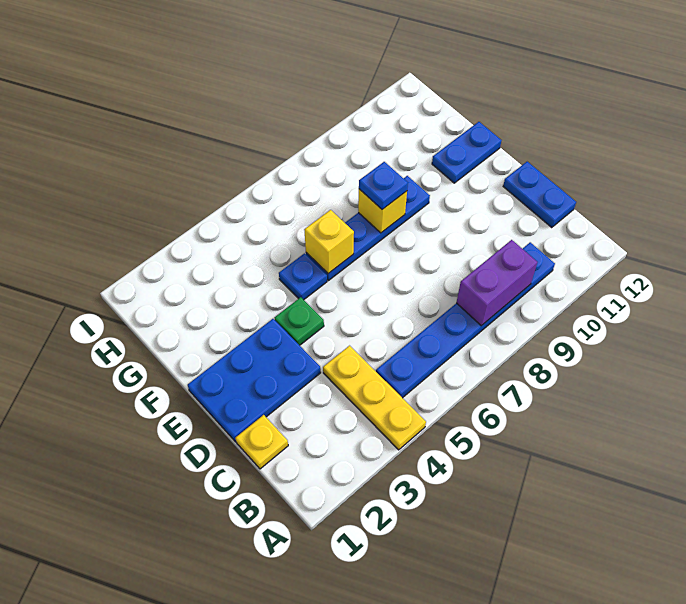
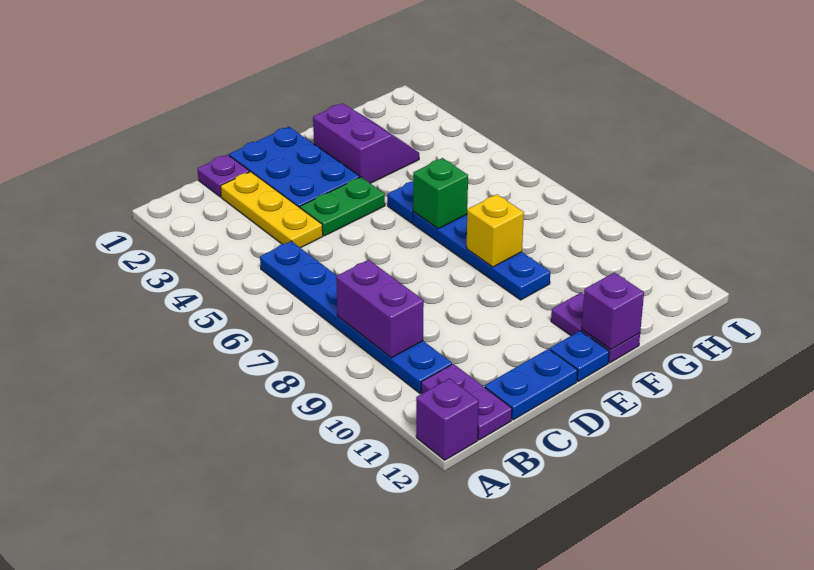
yellow 1x3 plate [323,346,426,450] -> yellow 1x3 plate turned to [220,172,323,248]
none -> purple 1x1 brick [416,378,479,460]
none -> purple 1x2 plate [421,364,512,440]
yellow 1x1 plate [235,415,288,469] -> purple 1x1 plate [197,155,250,197]
green 1x1 plate [275,297,324,345] -> green 1x2 plate [300,177,385,236]
none -> purple 2x2 slope [313,103,419,183]
yellow 1x1 brick [304,210,354,273] -> green 1x1 brick [413,158,468,229]
blue 1x1 plate [359,162,408,209] -> blue 1x1 plate moved to [550,331,609,381]
blue 1x2 plate [432,122,501,183] -> purple 1x2 plate [551,293,640,363]
none -> purple 1x1 brick [582,272,644,350]

